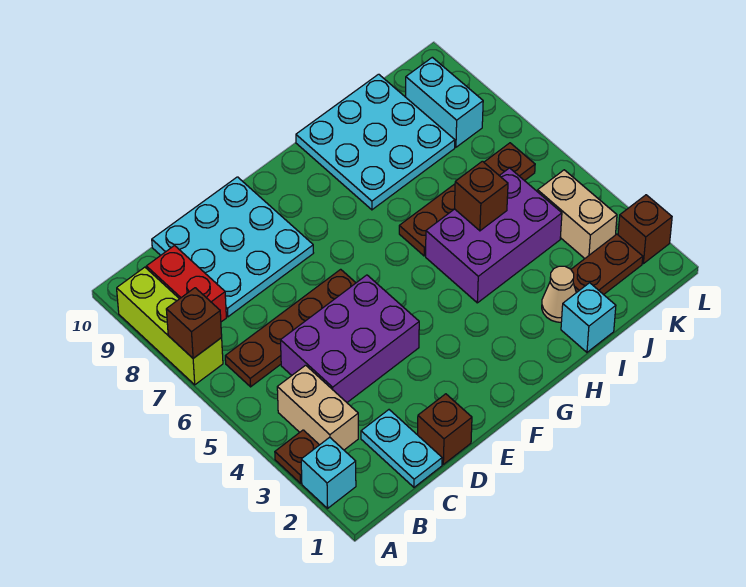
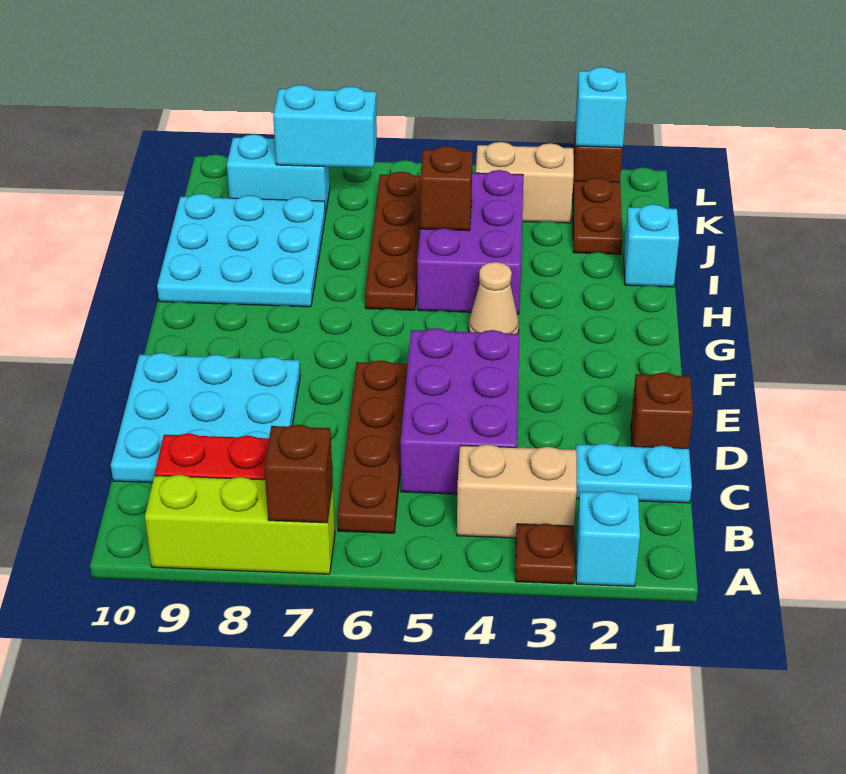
tan 1x1 cone [542,266,576,322] -> tan 1x1 cone moved to [468,262,519,334]
none -> cyan 1x2 brick [273,85,377,168]
none -> cyan 1x1 brick [575,67,627,148]

